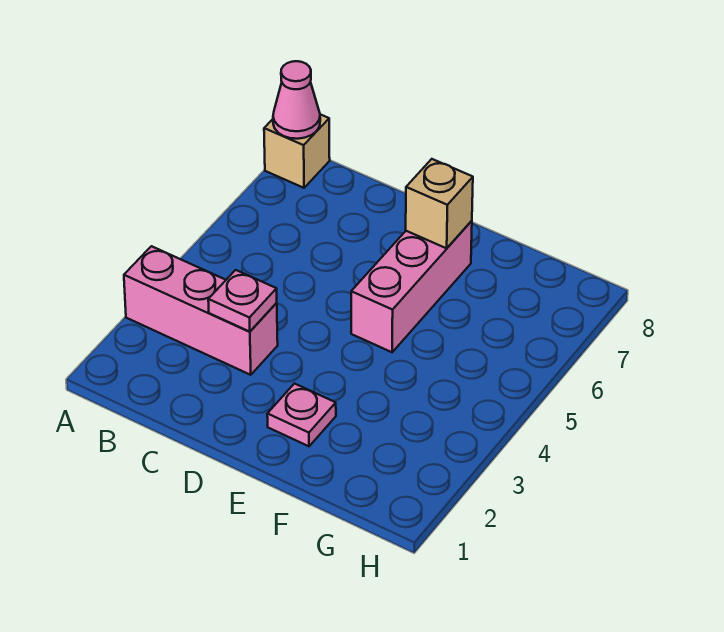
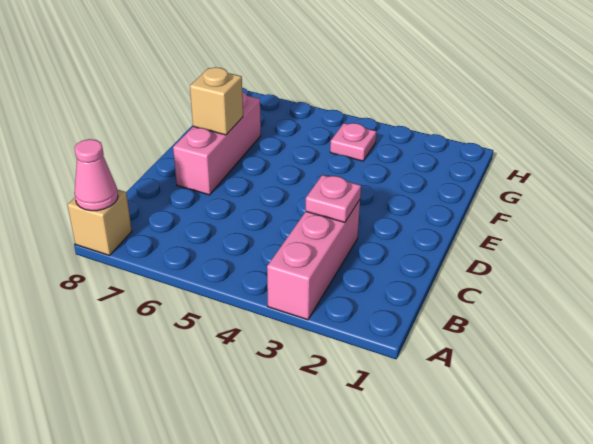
pink 1x1 plate [267,384,336,446] -> pink 1x1 plate moved to [330,123,377,161]
pink 1x3 brick [351,221,472,352] -> pink 1x3 brick turned to [173,92,261,195]

